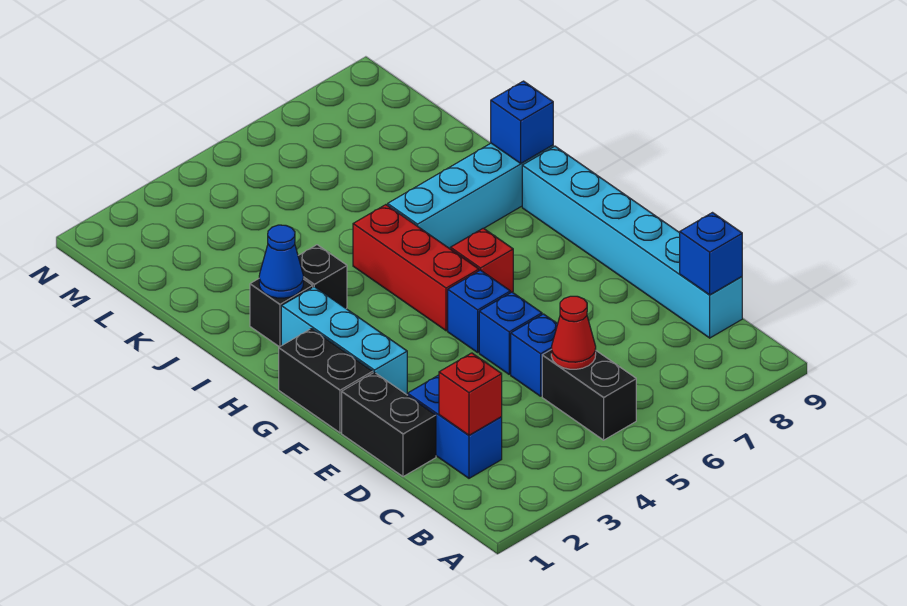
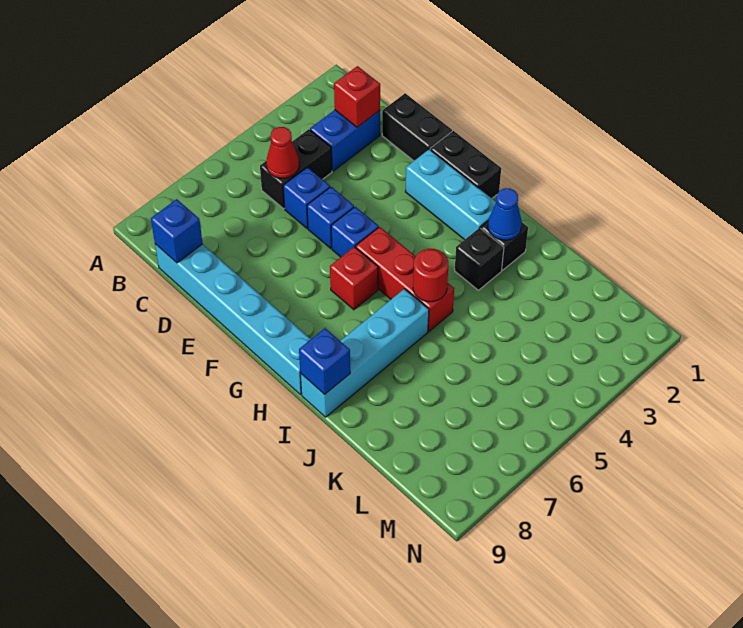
black 1x2 brick [542,350,636,440] -> black 1x2 brick turned to [260,129,332,209]
blue 1x2 brick [408,375,502,478] -> blue 1x2 brick turned to [310,110,380,171]
none -> red 1x1 round brick [413,249,448,302]

